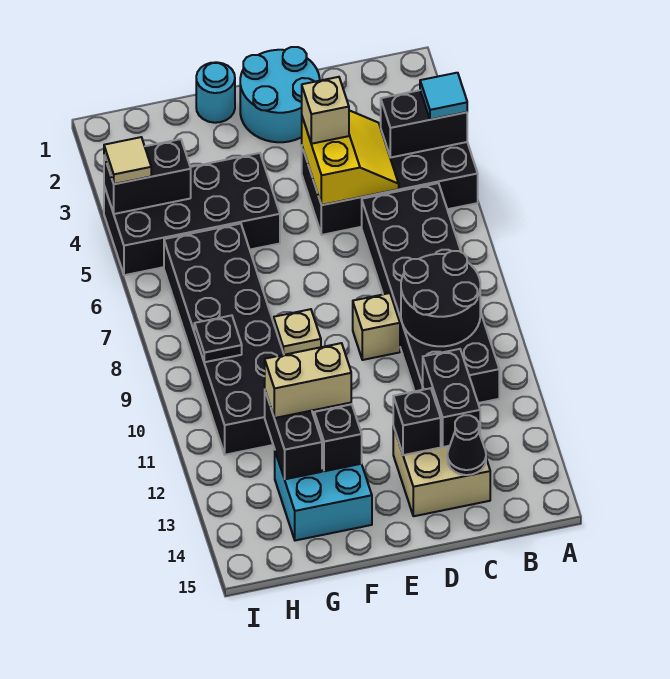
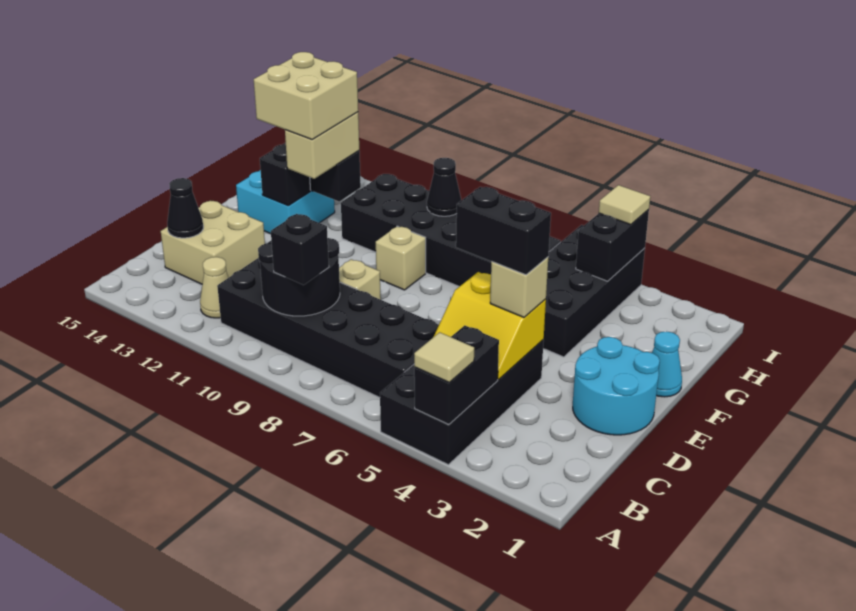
cyan 1x1 tile [420,73,467,120] -> tan 1x1 tile [414,332,474,383]
none -> tan 1x1 cone [200,257,229,318]
black 1x2 brick [423,349,480,447] -> black 1x2 brick moved to [456,187,551,275]
black 1x1 brick [393,388,441,455] -> black 1x1 brick moved to [271,214,329,285]
cyan 1x1 round brick [196,62,235,123] -> cyan 1x1 cone [652,331,682,397]
none -> tan 2x2 brick [254,52,358,140]
black 1x1 plate [194,315,242,362] -> black 1x1 cone [427,158,461,216]

